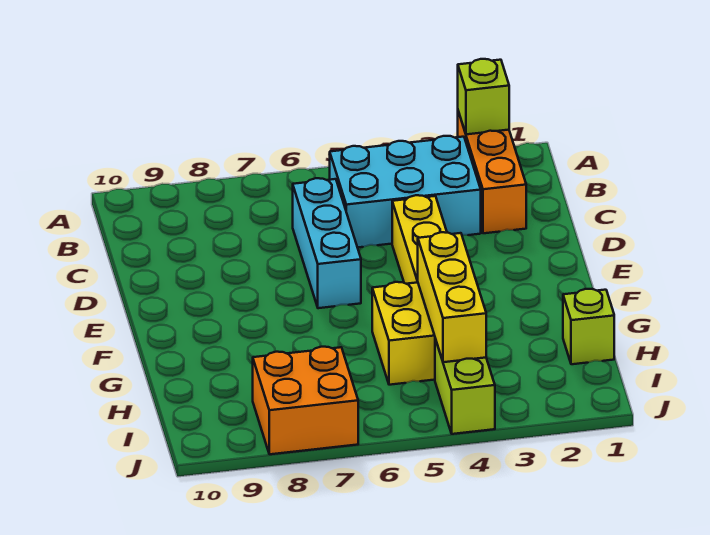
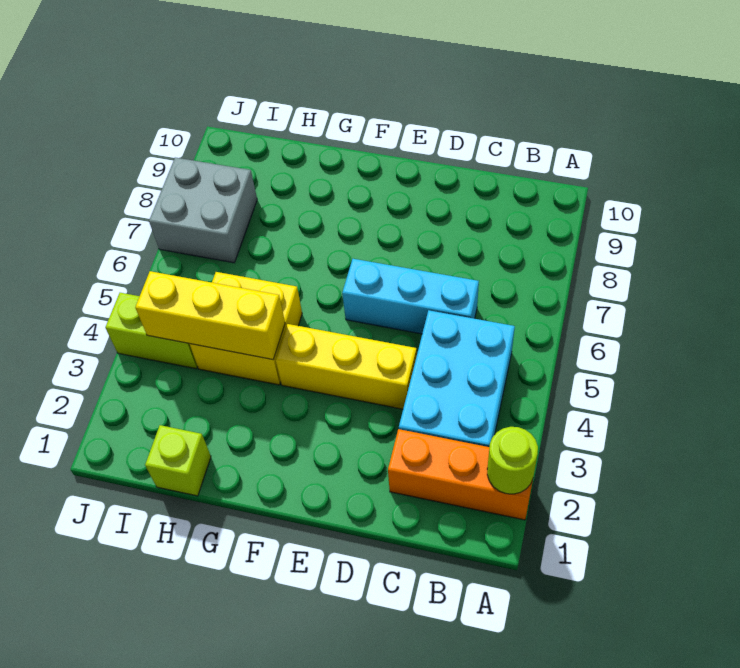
lime 1x1 brick [458,59,509,134] -> lime 1x1 round brick [487,427,538,494]
orange 2x2 brick [253,347,358,454] -> grey 2x2 brick [149,158,257,263]

